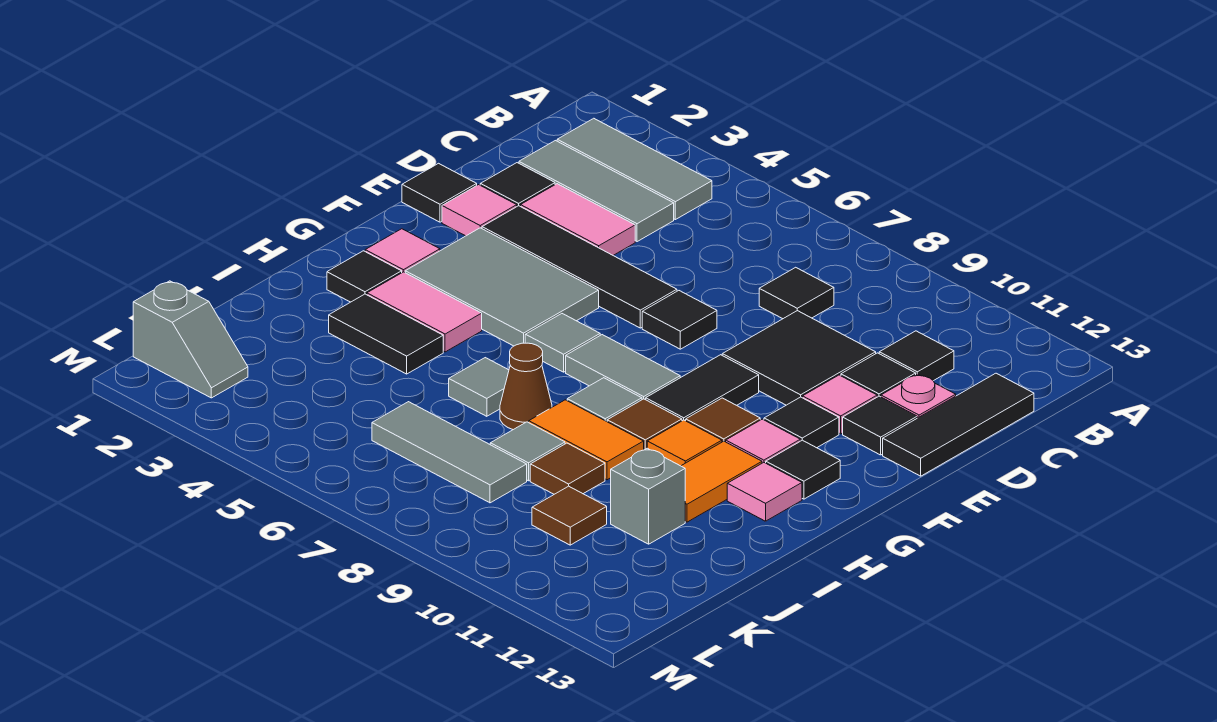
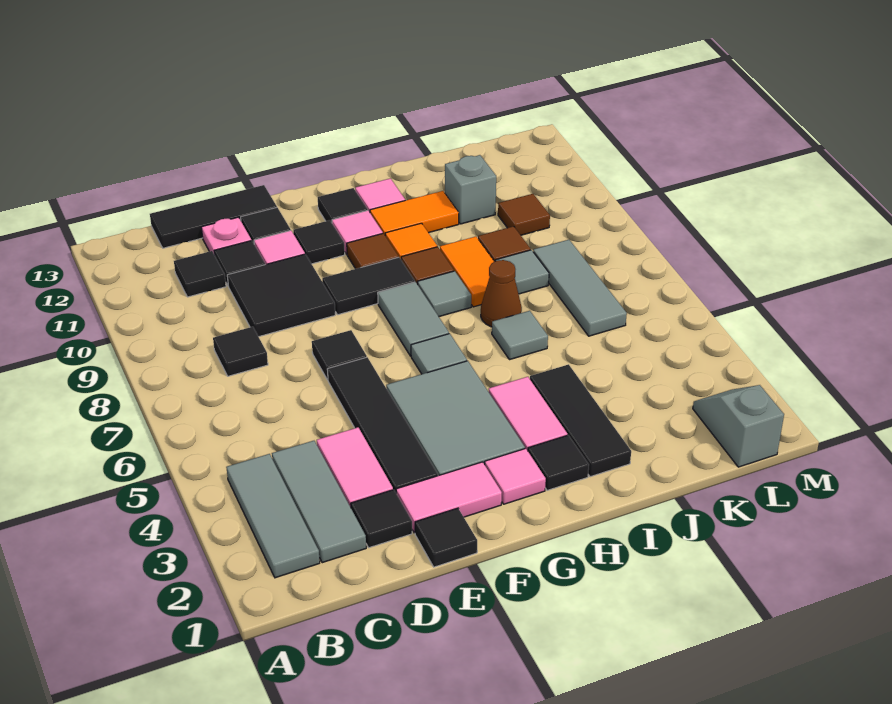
pink 1x1 tile [442,185,517,236] -> pink 1x2 tile [396,462,502,533]
black 1x2 tile [329,294,443,374] -> black 1x3 tile [530,364,631,477]

